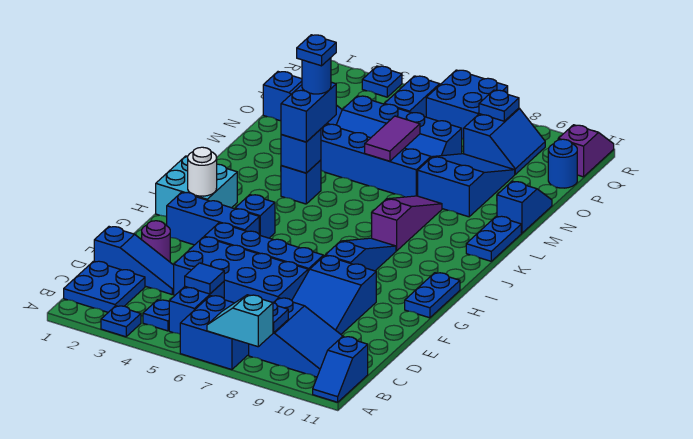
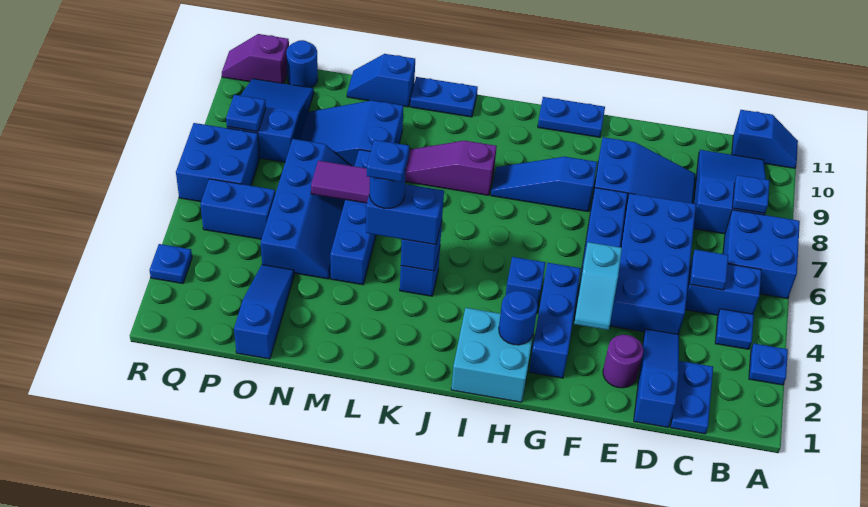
cyan 1x2 slope [207,295,273,347] -> cyan 1x2 slope moved to [574,242,622,330]
blue 2x2 plate [64,261,145,312] -> blue 1x2 plate [670,361,713,434]
white 1x1 round brick [188,147,217,196] -> blue 1x1 round brick [499,291,537,345]
blue 2x2 slope [464,108,545,174] -> blue 2x3 slope [227,79,314,162]

